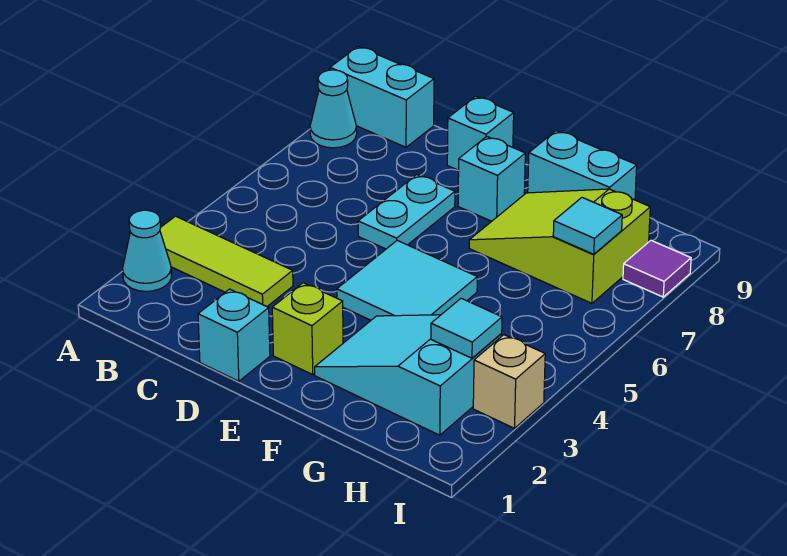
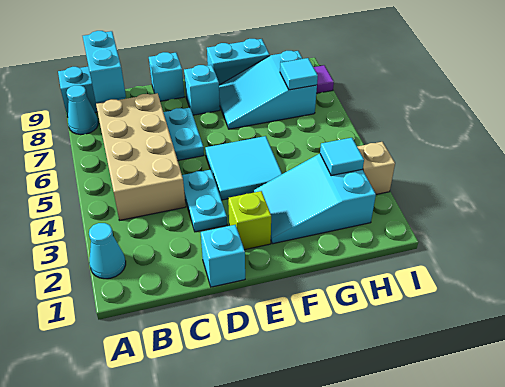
lime 1x3 tile [160,216,293,306] -> none
none -> tan 2x4 brick [96,93,186,220]
none -> cyan 1x2 brick [83,31,126,102]
none -> cyan 1x2 plate [182,170,227,232]
lime 2x3 slope [469,189,650,303] -> cyan 2x3 slope [219,51,317,129]

